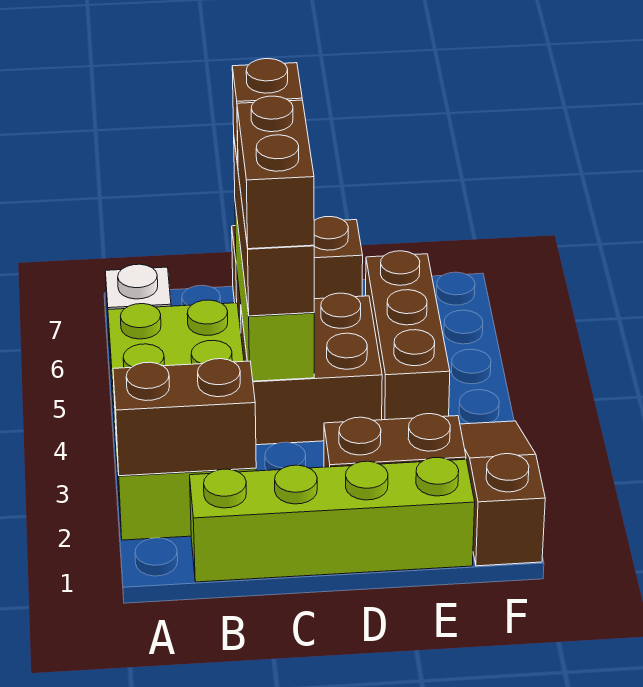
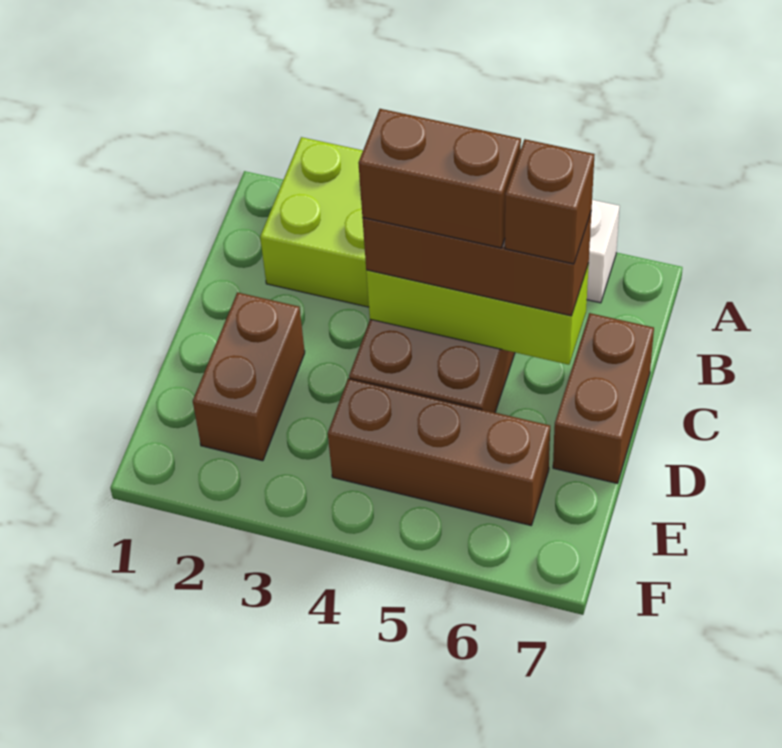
brown 1x2 brick [113,359,256,476] -> none
lime 1x4 brick [190,457,475,582] -> none
brown 1x3 slope [460,421,545,566] -> none

